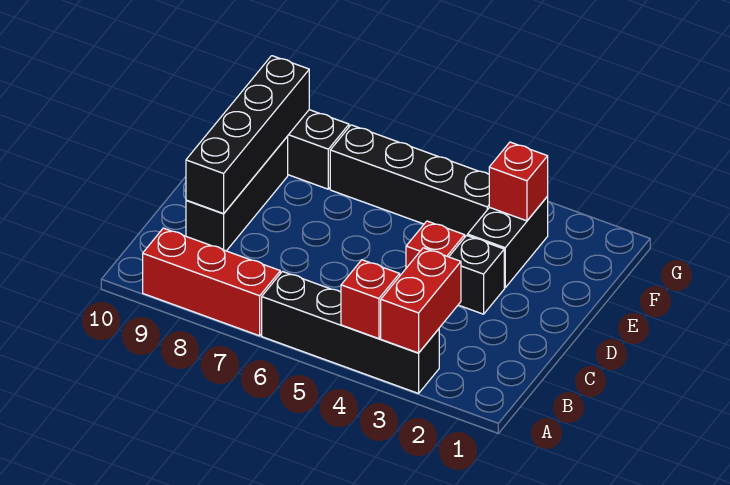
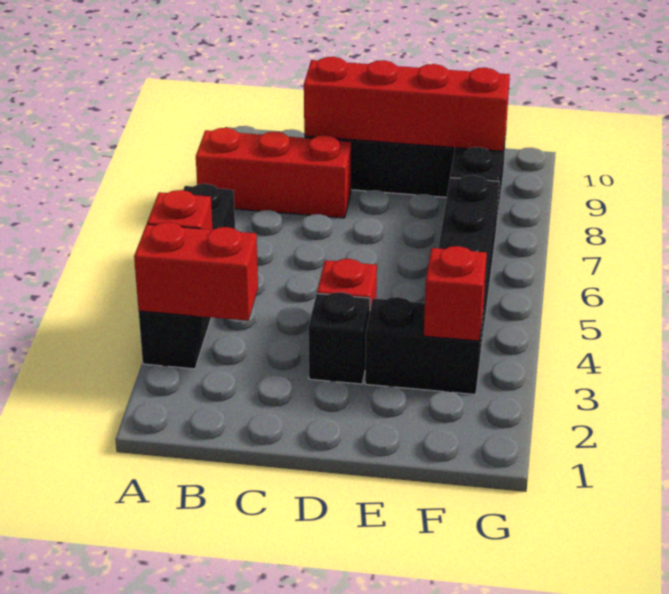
red 1x3 brick [143,228,280,336] -> red 1x3 brick turned to [196,128,352,218]
black 1x4 brick [186,56,309,214] -> red 1x4 brick [304,57,510,151]

